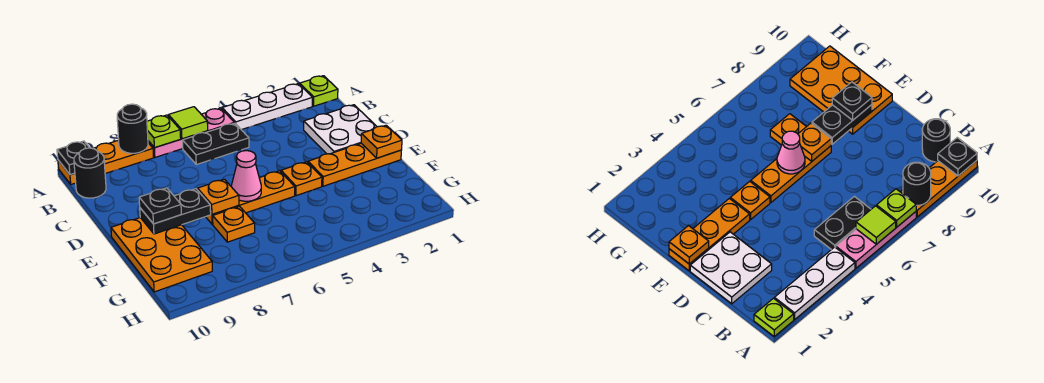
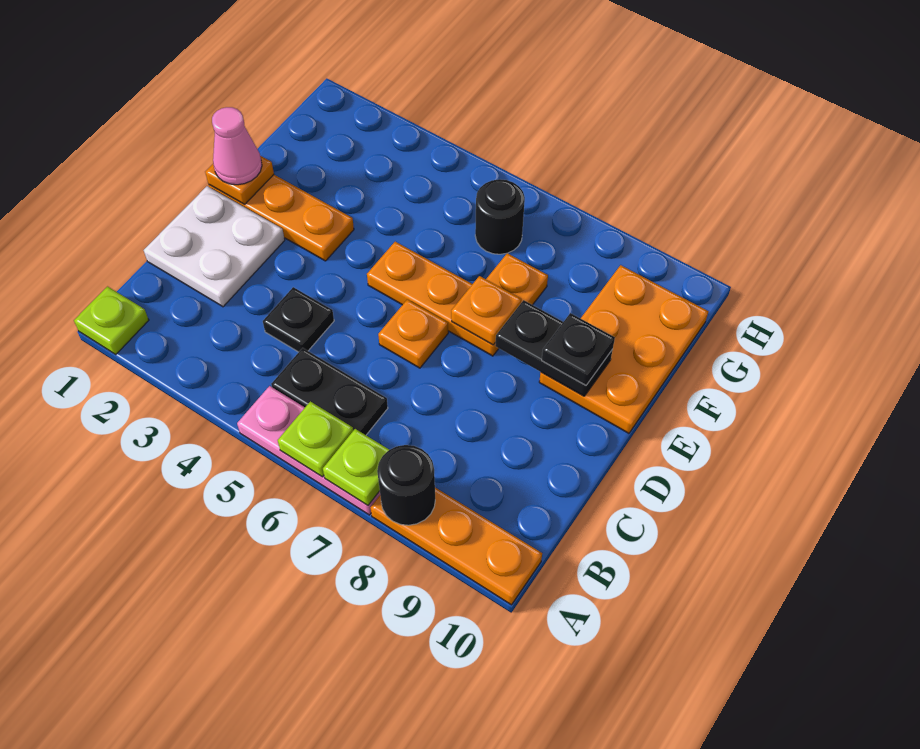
white 1x3 plate [222,84,313,130] -> none
lime 1x1 tile [168,107,208,139] -> lime 1x1 plate [278,401,353,477]
black 1x1 plate [57,141,89,175] -> black 1x1 plate moved to [263,287,334,352]
black 1x1 round brick [74,148,106,198] -> black 1x1 round brick moved to [475,179,525,254]
orange 1x1 plate [281,162,322,196] -> orange 1x1 plate moved to [378,299,448,368]
pink 1x1 cone [231,151,261,201] -> pink 1x1 cone moved to [212,107,262,185]

